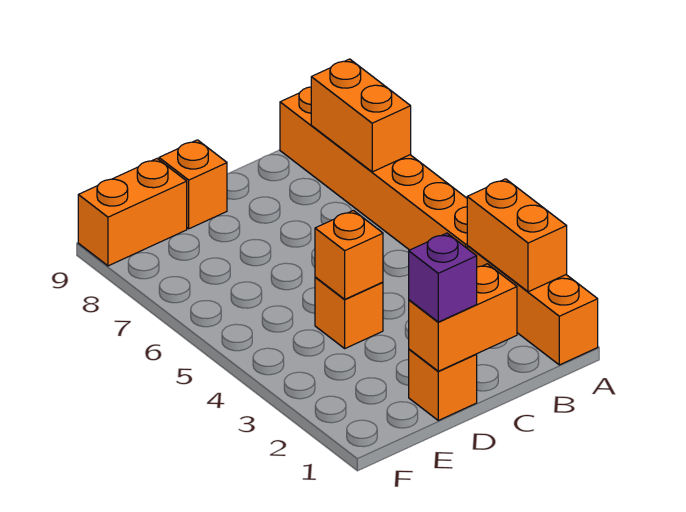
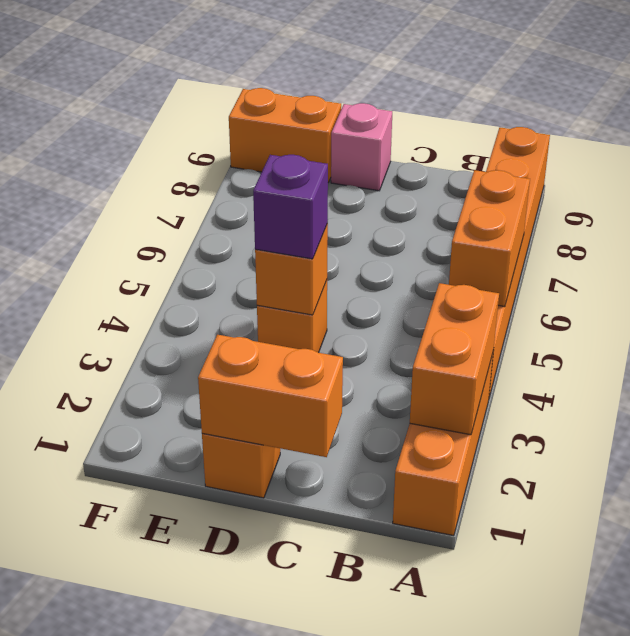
orange 1x2 brick [311,59,411,172] -> orange 1x2 brick moved to [449,170,530,307]
purple 1x1 brick [409,233,477,322] -> purple 1x1 brick moved to [253,155,328,259]
orange 1x1 brick [159,140,227,229] -> pink 1x1 brick [331,103,392,191]

